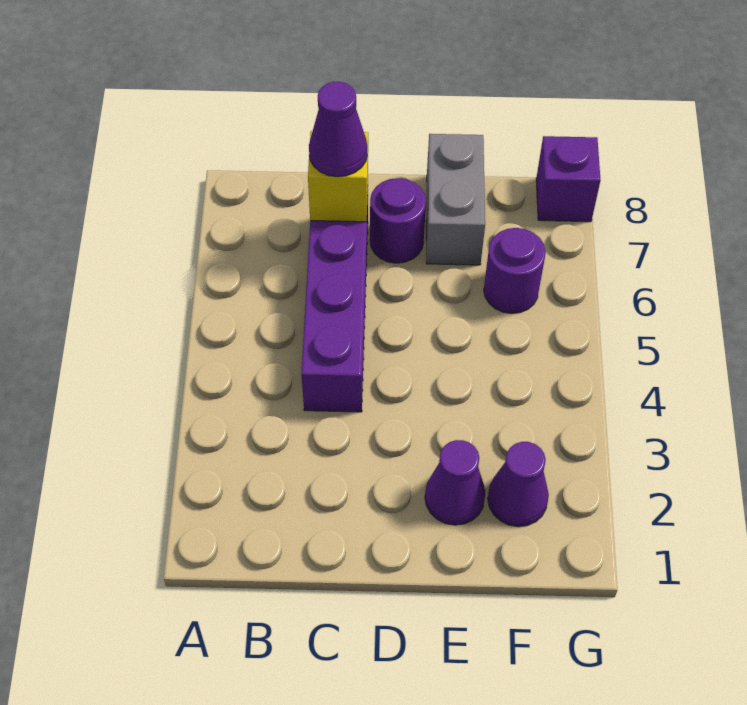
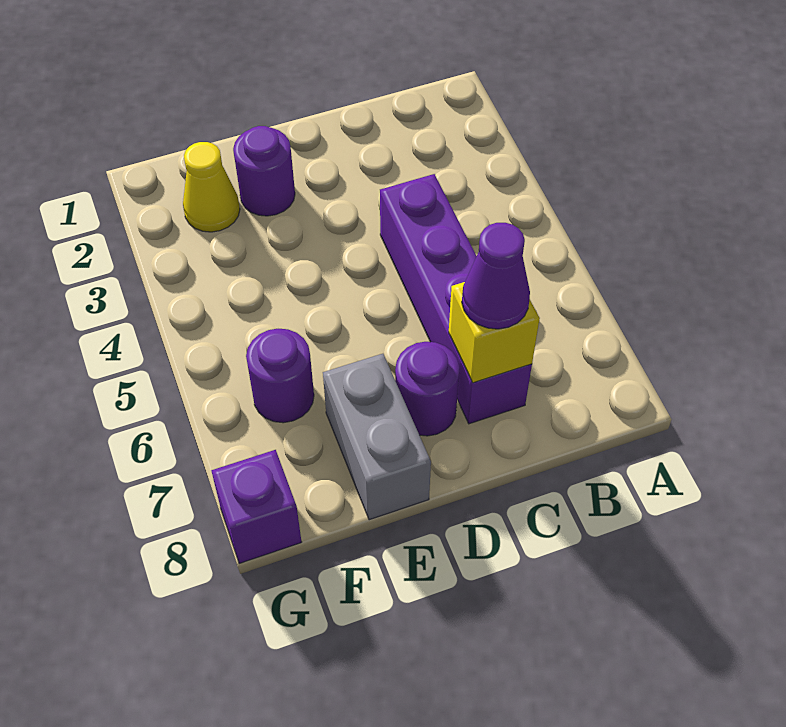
purple 1x1 cone [425,440,485,525] -> purple 1x1 round brick [233,126,295,216]
purple 1x1 cone [488,442,549,527] -> yellow 1x1 cone [183,142,240,232]

